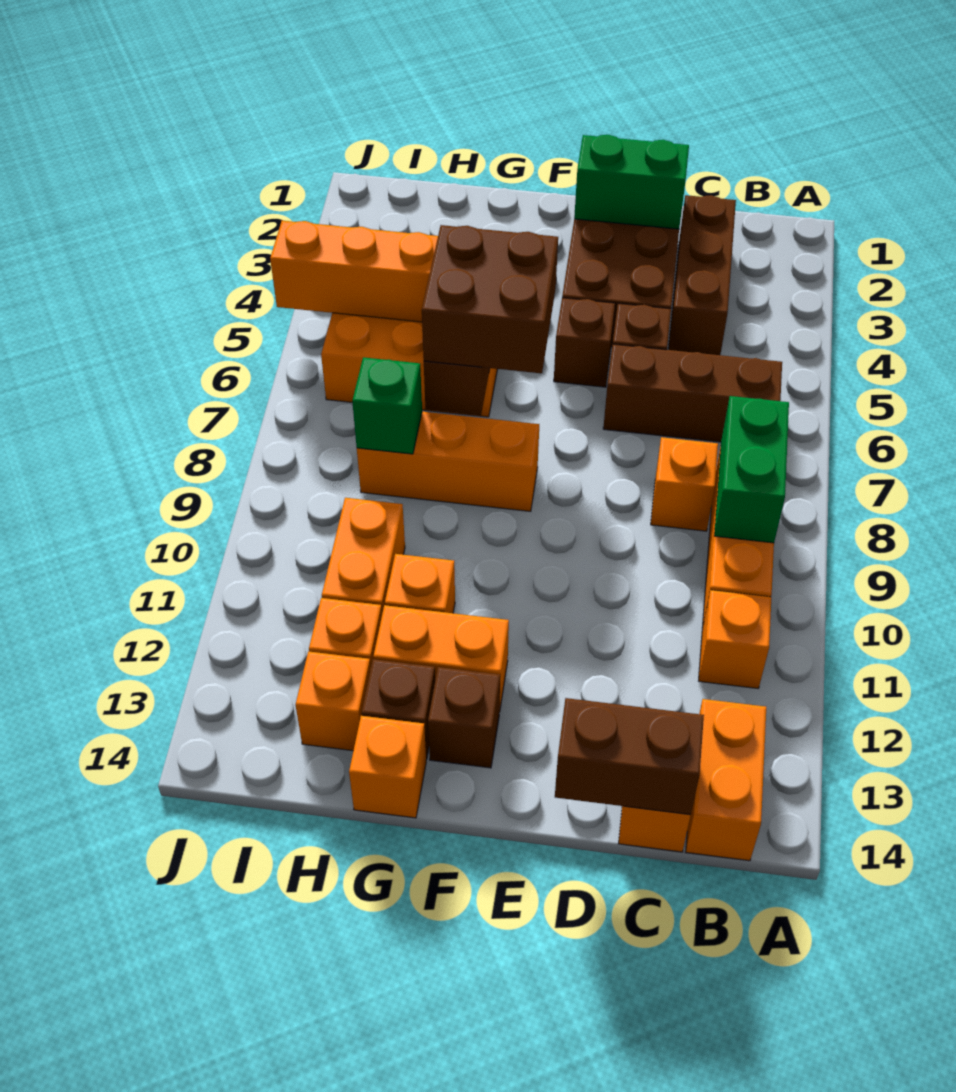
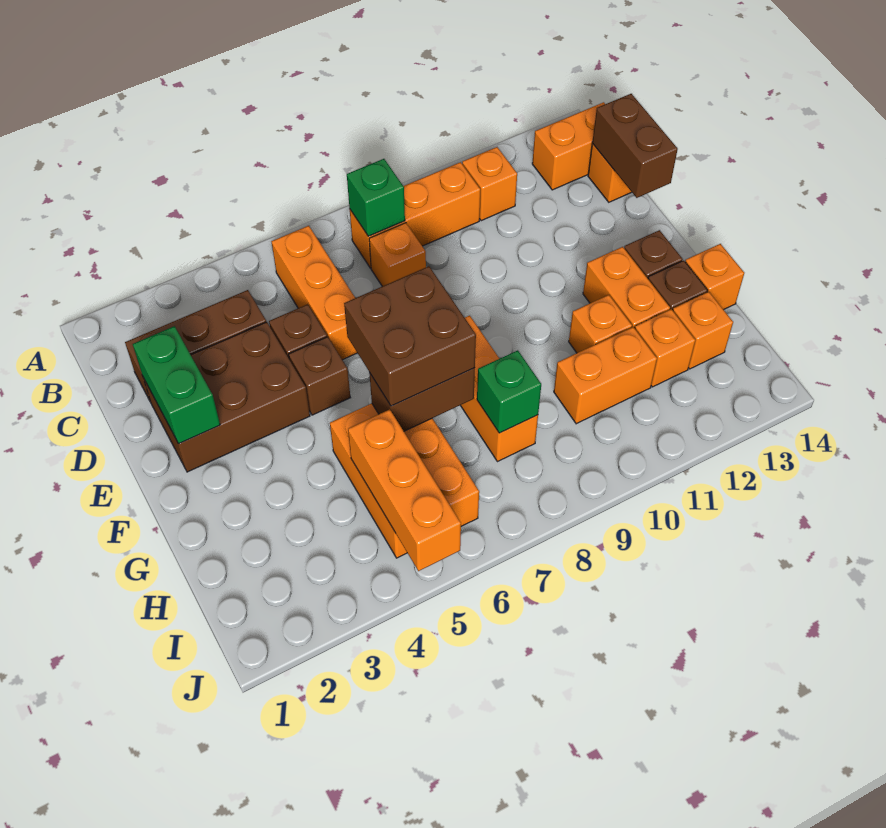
brown 1x3 brick [603,344,782,442] -> orange 1x3 brick [271,226,357,360]
green 1x2 brick [714,396,789,543] -> green 1x1 brick [347,159,405,236]

